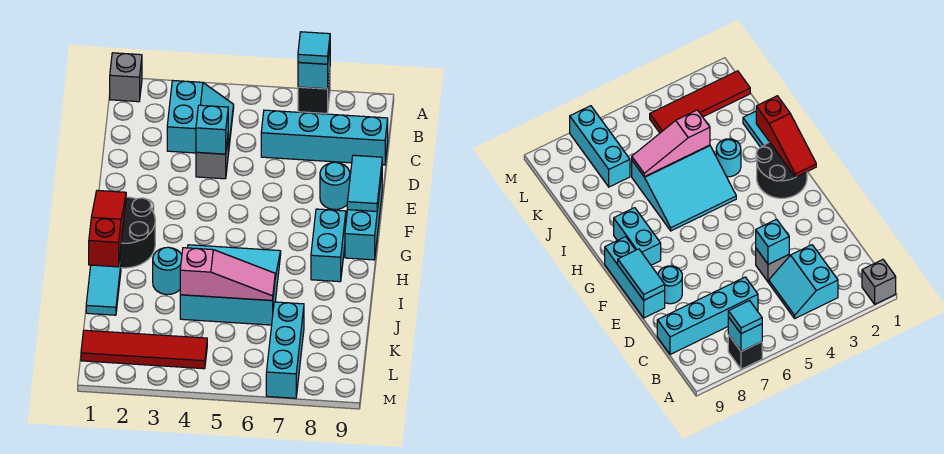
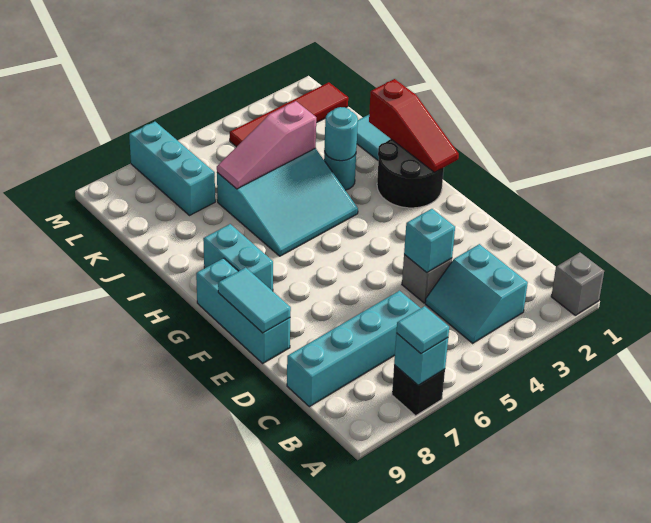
cyan 1x1 round brick [320,162,350,210] -> cyan 1x1 round brick moved to [324,107,358,161]

